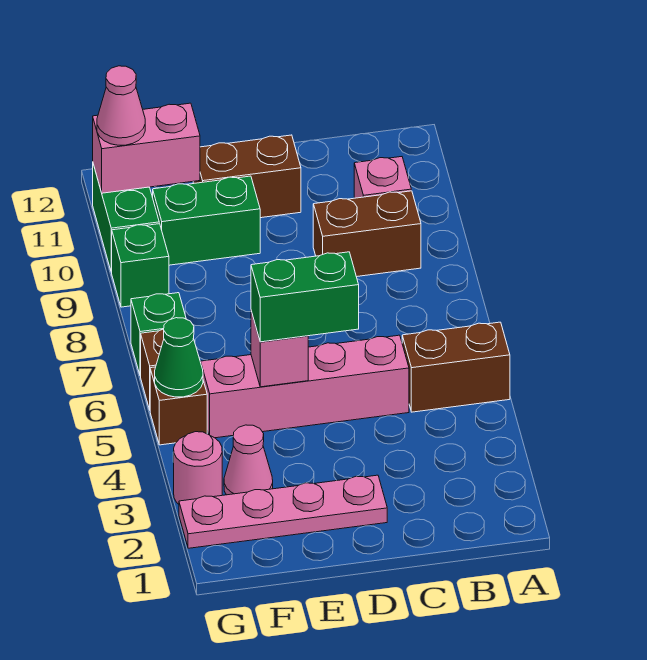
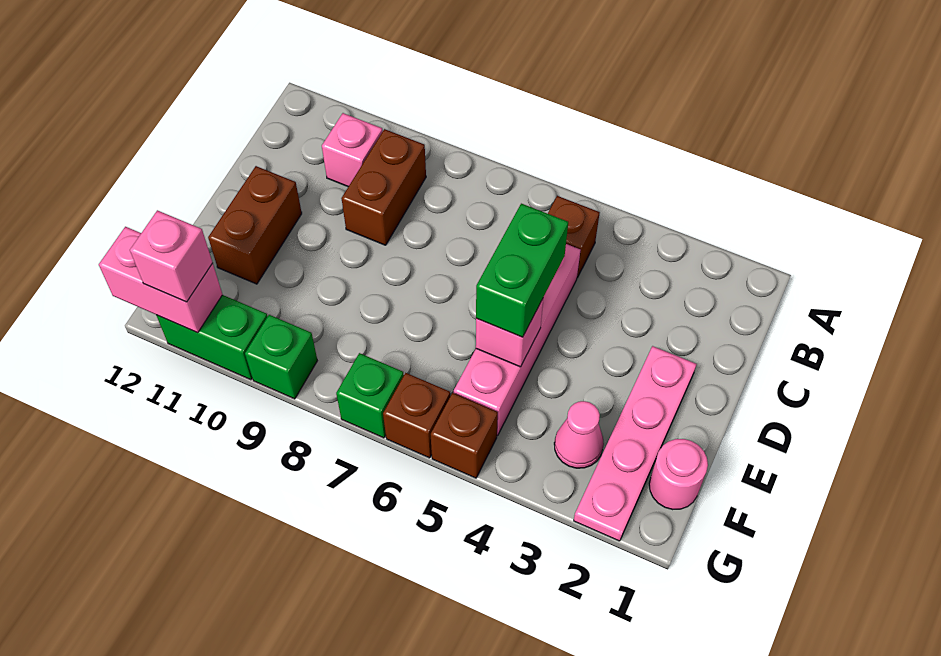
brown 1x2 brick [402,322,510,412] -> brown 1x1 brick [548,196,600,278]
green 1x2 brick [153,176,260,265] -> none
pink 1x2 brick [93,103,200,193] -> pink 1x2 brick turned to [99,227,222,333]
pink 1x1 round brick [174,432,222,504] -> pink 1x1 round brick moved to [649,439,708,510]
green 1x1 cone [155,318,203,397] -> none
pink 1x1 cone [97,66,145,145] -> pink 1x1 brick [130,210,212,302]

